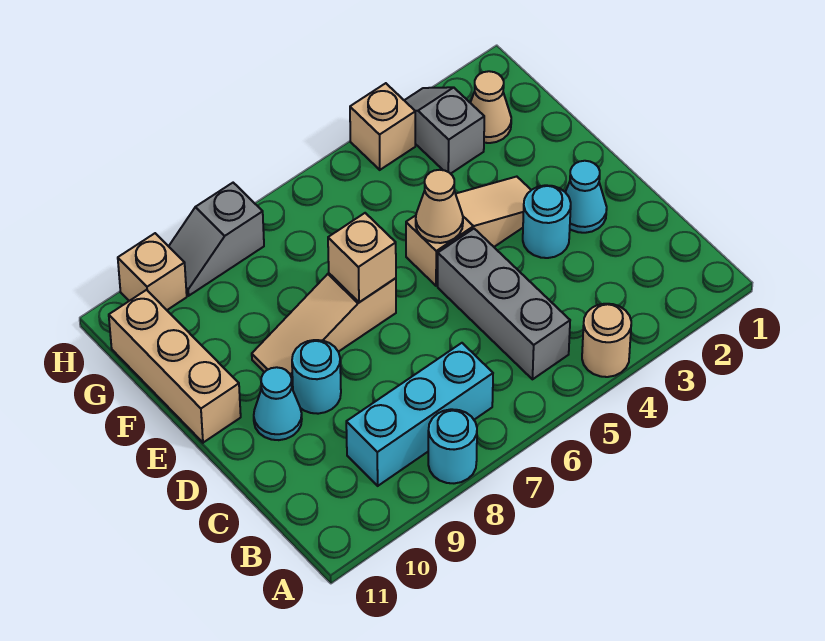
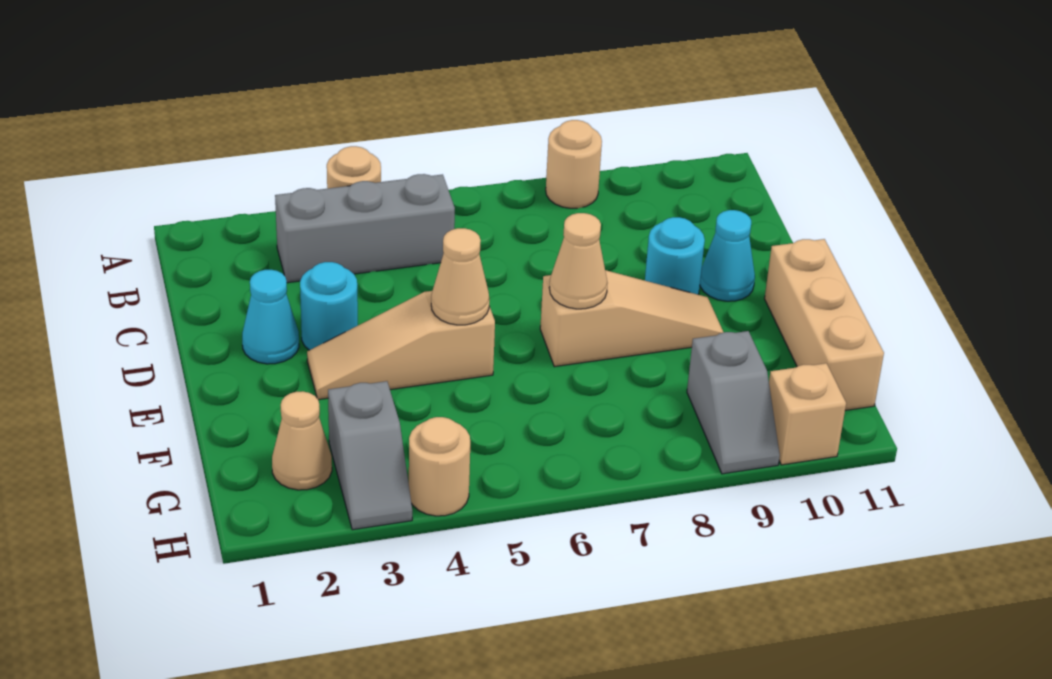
cyan 1x1 round brick [428,409,477,483] -> tan 1x1 round brick [546,120,602,208]
grey 1x3 brick [438,229,570,379] -> grey 1x3 brick turned to [275,174,455,283]
cyan 1x3 brick [346,343,493,486] -> none
tan 1x1 brick [328,213,396,302] -> tan 1x1 cone [549,213,608,309]
tan 1x1 brick [350,83,415,170] -> tan 1x1 round brick [409,417,470,516]
grey 1x2 slope [169,183,264,296] -> grey 1x2 slope turned to [687,331,780,474]

